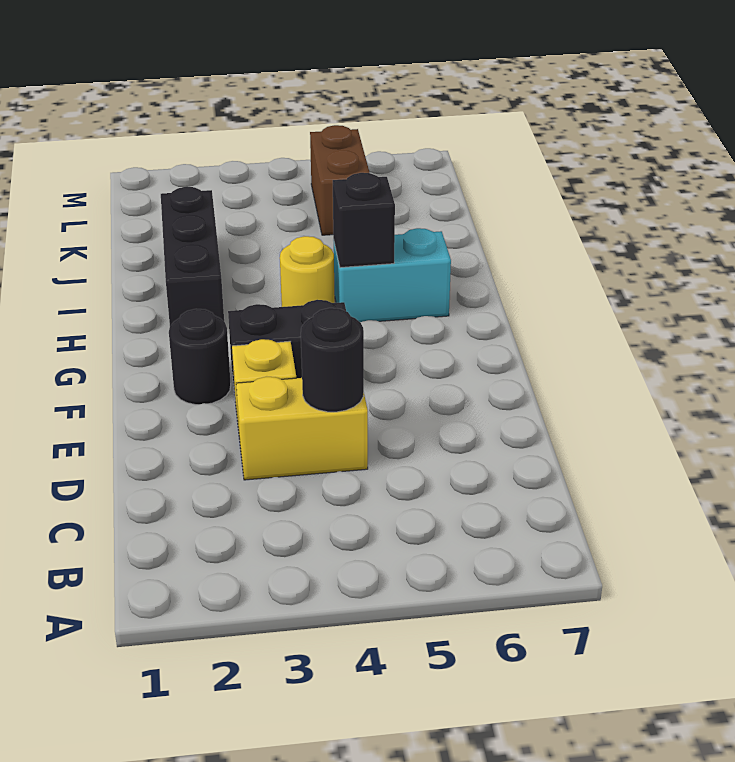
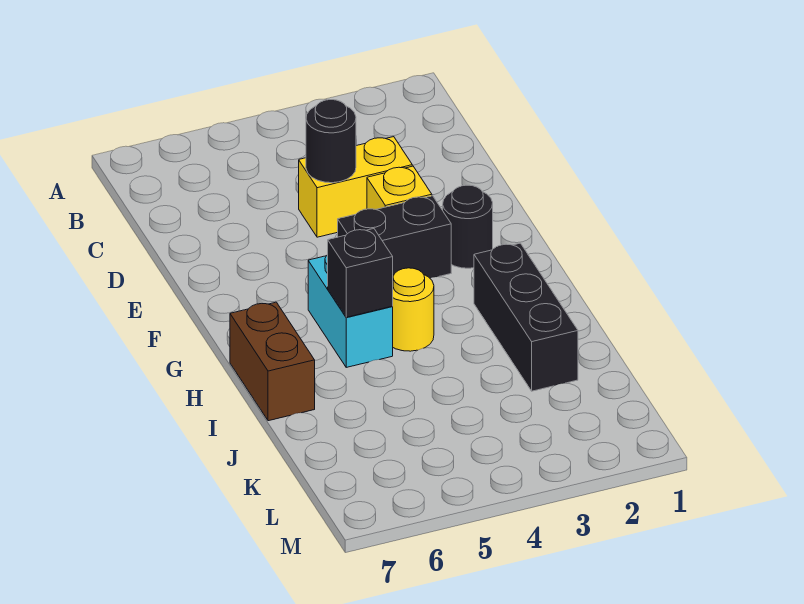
cyan 1x2 brick [333,228,451,322] -> cyan 1x2 brick turned to [308,255,393,367]
brown 1x2 brick [310,125,370,235] -> brown 1x2 brick moved to [230,302,315,421]

